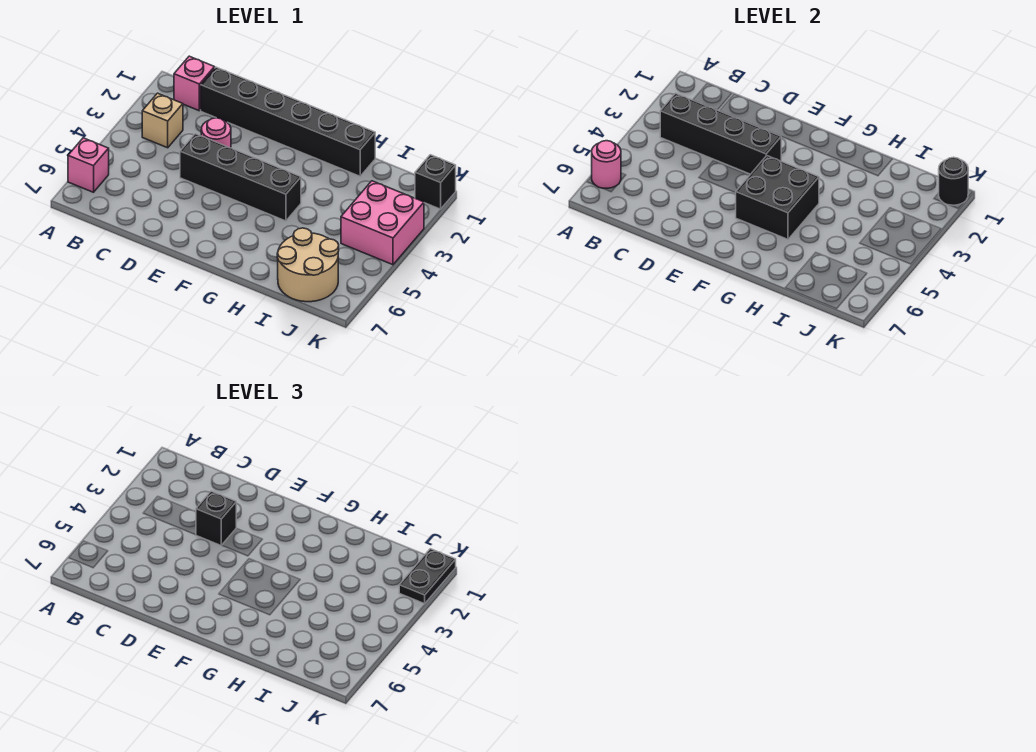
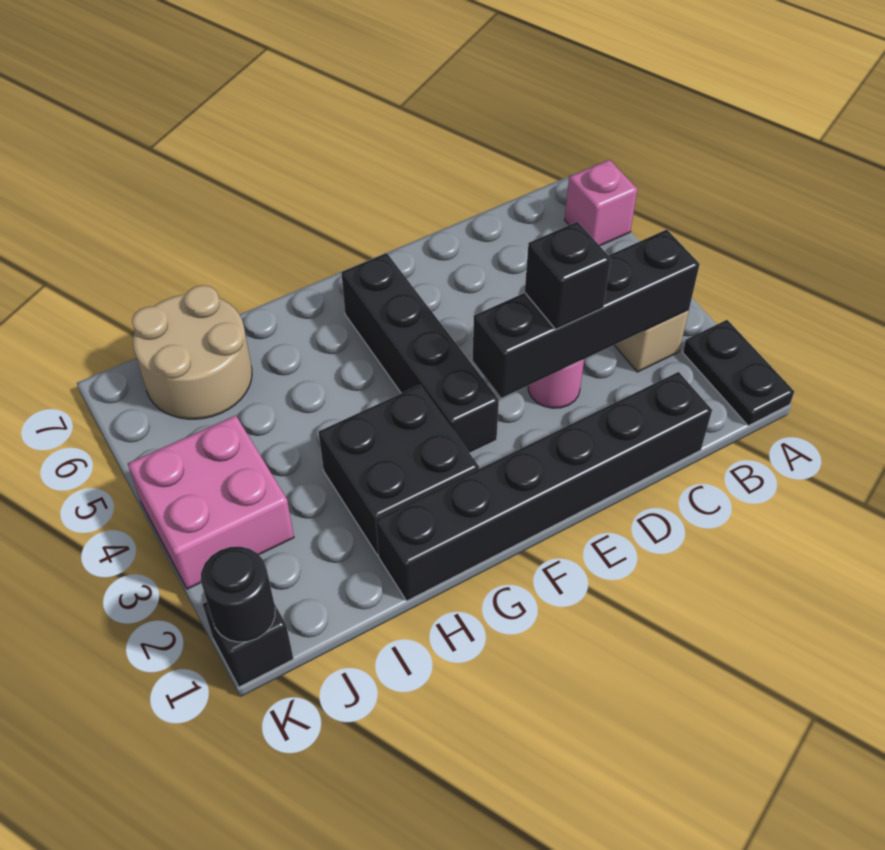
pink 1x1 round brick [592,141,621,188] -> none
pink 1x1 brick [174,56,215,111] -> none
black 1x4 brick [180,134,301,221] -> black 1x4 brick turned to [341,253,499,453]
black 2x2 brick [736,156,819,239] -> black 2x2 brick moved to [319,385,479,555]
black 1x2 plate [399,549,456,604] -> black 1x2 plate moved to [683,320,794,426]

